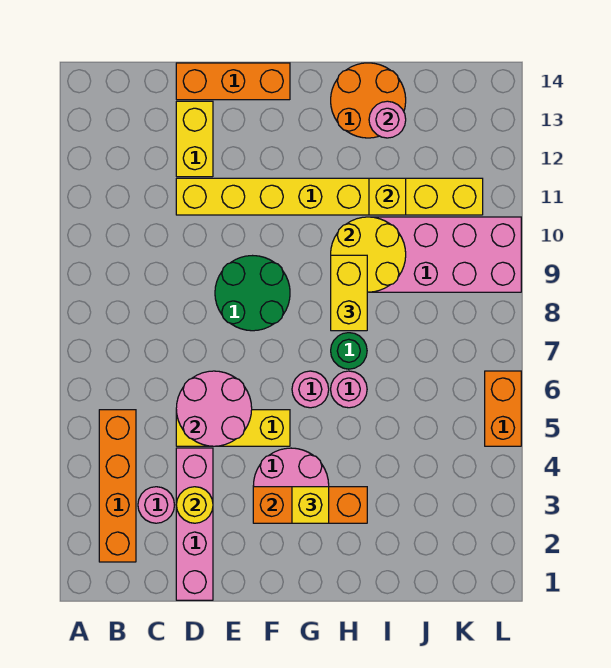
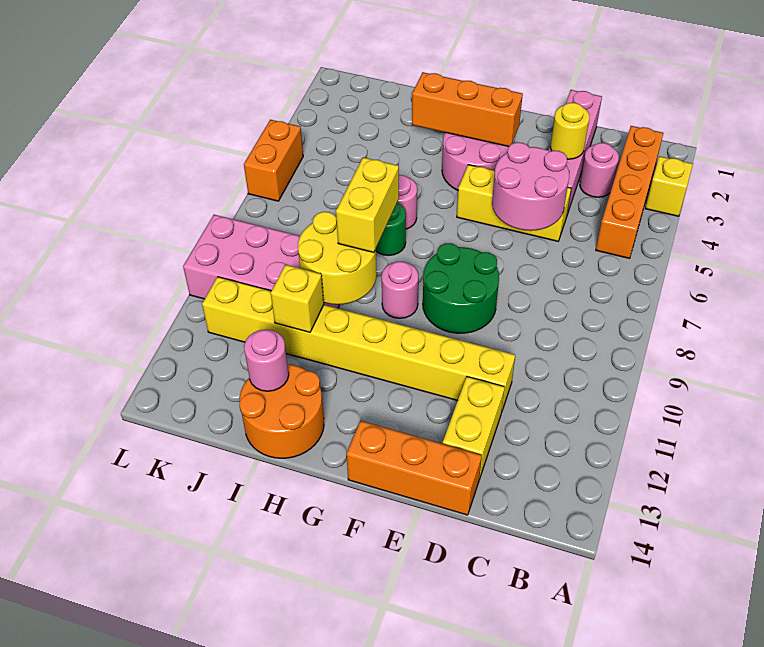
yellow 1x1 brick [292,487,329,523] -> yellow 1x1 brick moved to [645,156,693,216]
pink 1x1 round brick [292,371,329,408] -> pink 1x1 round brick moved to [382,262,418,318]

